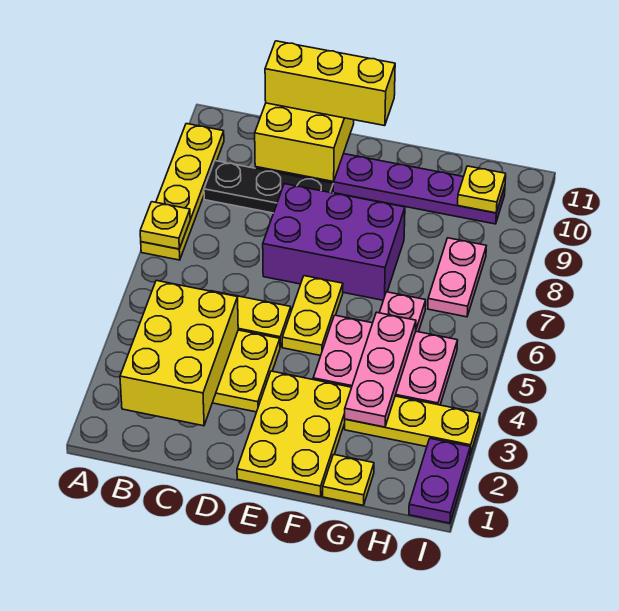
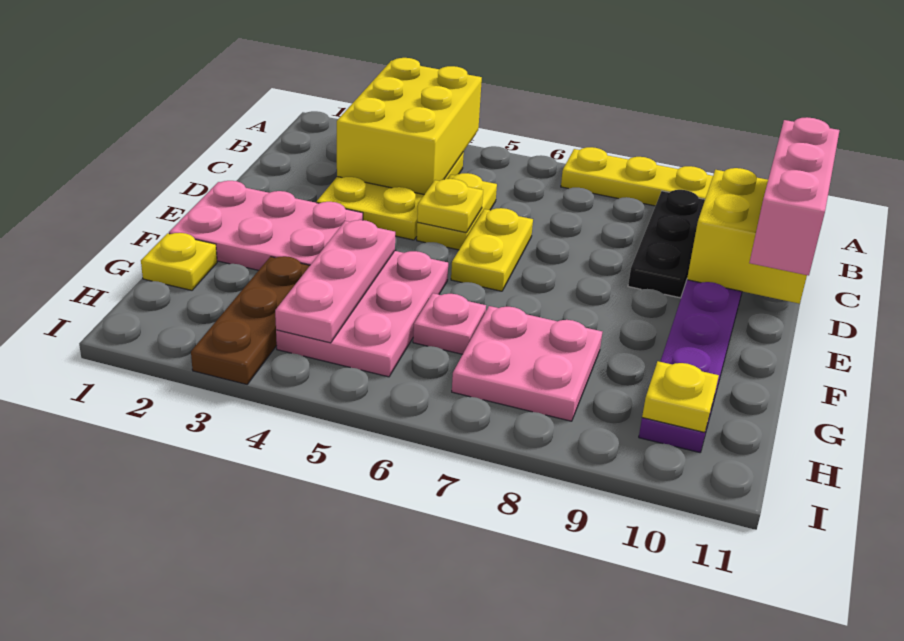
yellow 1x1 plate [140,202,190,249] -> yellow 1x1 plate moved to [417,179,483,233]
yellow 2x3 brick [120,280,238,426] -> yellow 2x3 brick turned to [337,58,482,195]
yellow 1x3 brick [265,41,395,126] -> pink 1x3 brick [749,117,840,276]
purple 2x3 brick [263,184,405,300] -> none
yellow 2x3 plate [237,371,352,497] -> pink 2x3 plate [169,181,363,270]
yellow 1x2 plate [282,276,343,356] -> yellow 1x2 plate turned to [451,208,533,291]
yellow 1x3 plate [345,396,480,454] -> brown 1x3 plate [191,256,310,384]
pink 1x3 plate [345,312,416,427] -> pink 1x3 plate turned to [275,220,395,343]
pink 1x2 plate [428,238,486,317] -> pink 2x2 plate [452,306,602,421]
purple 1x2 plate [409,438,470,523] -> none

